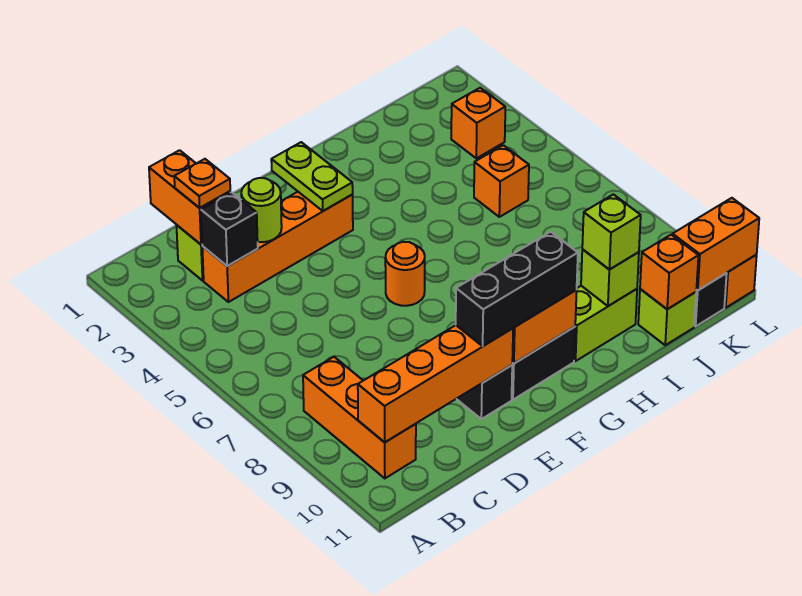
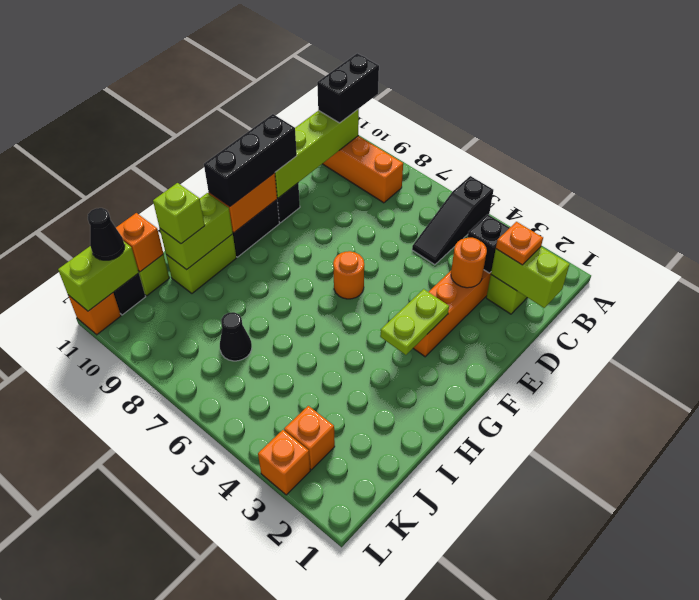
none -> black 1x3 slope [412,176,493,265]
none -> black 1x2 brick [317,53,379,123]
orange 1x4 brick [358,325,513,442] -> lime 1x4 brick [275,109,359,198]
orange 1x2 brick [149,150,230,244] -> lime 1x2 brick [491,247,570,308]
lime 1x1 round brick [241,178,282,242] -> orange 1x1 round brick [451,238,487,288]
lime 1x2 plate [271,142,353,211] -> lime 1x2 plate turned to [380,289,449,355]
lime 1x1 brick [581,249,639,306] -> lime 1x2 brick [160,193,233,270]
orange 1x1 brick [474,145,529,217] -> orange 1x1 brick moved to [258,430,310,495]
none -> black 1x1 cone [220,312,252,361]
orange 1x2 brick [672,198,759,290] -> lime 1x2 brick [58,241,139,311]
none -> black 1x1 cone [88,208,125,260]

